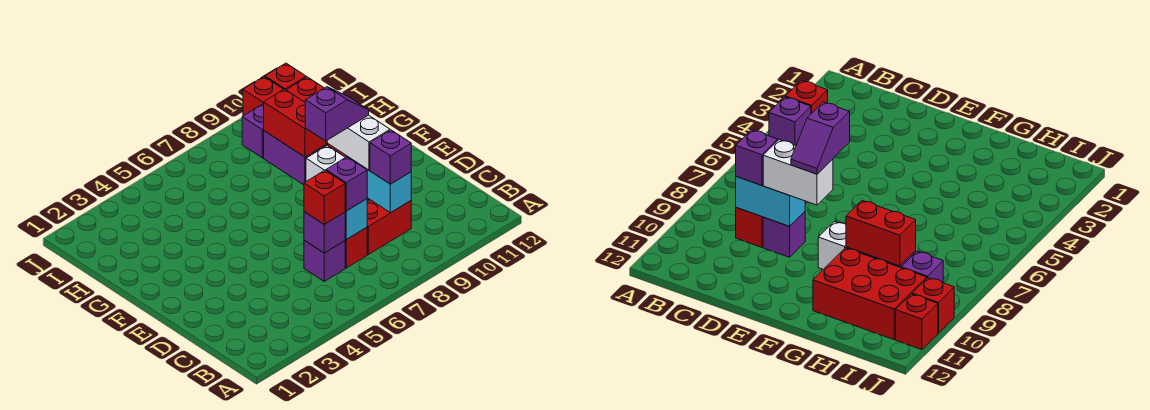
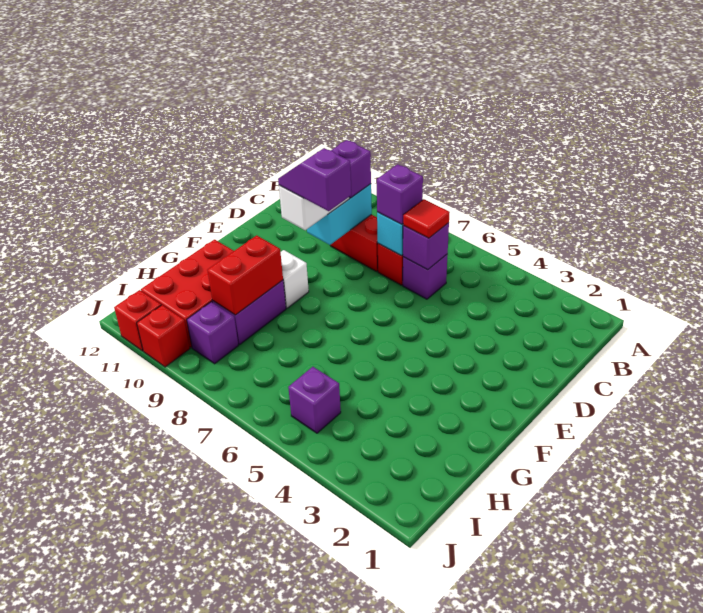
red 1x1 brick [304,170,345,224] -> red 1x1 tile [403,199,450,238]
purple 1x1 brick [763,212,805,257] -> purple 1x1 brick moved to [288,367,341,433]

